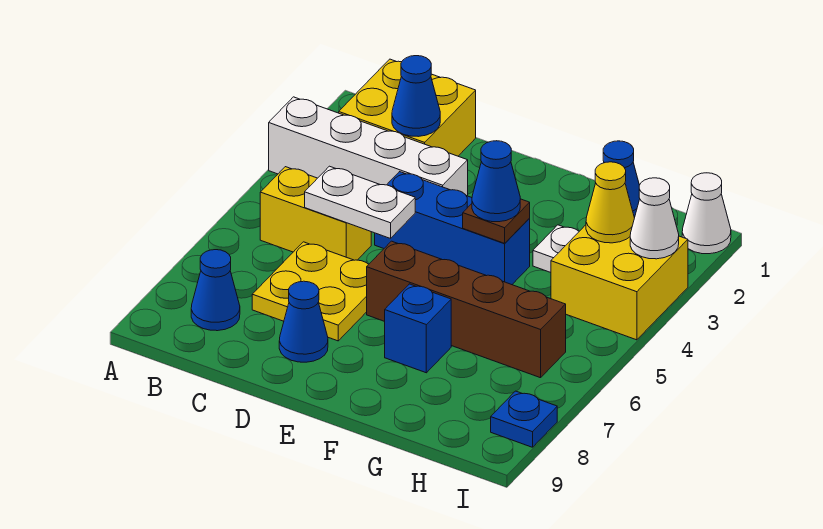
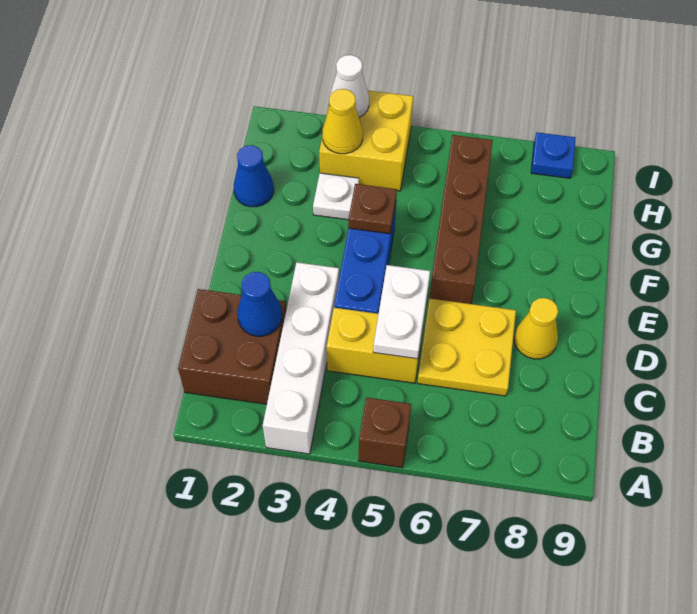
none -> brown 1x1 brick [359,397,411,468]
yellow 2x2 brick [339,59,476,156] -> brown 2x2 brick [178,289,287,404]
yellow 1x2 brick [260,167,371,260] -> yellow 1x2 brick turned to [327,308,423,383]
blue 1x1 cone [191,250,240,331] -> none
blue 1x1 cone [279,281,328,362] -> yellow 1x1 cone [514,298,558,359]
blue 1x1 cone [472,141,520,222] -> none
blue 1x1 brick [385,284,451,373] -> none
white 1x1 cone [682,173,731,254] -> none

